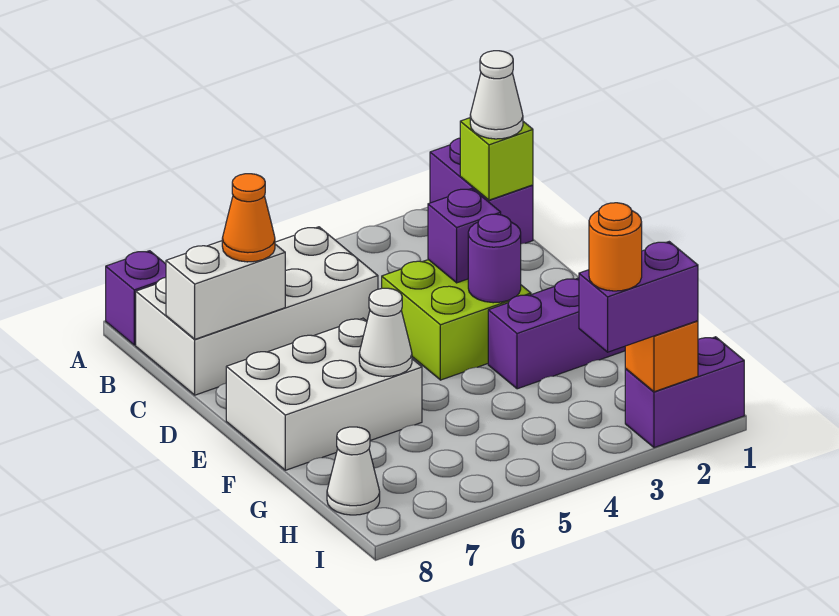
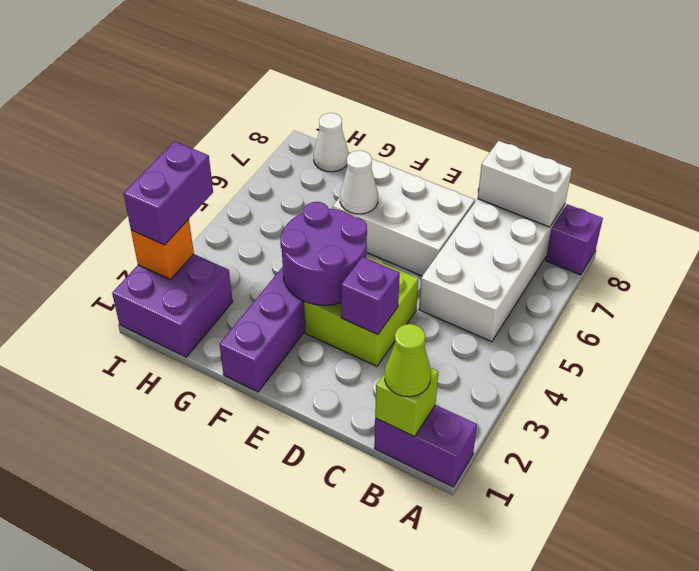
white 1x1 cone [470,51,523,139] -> lime 1x1 cone [385,324,431,397]
white 1x2 brick [166,241,285,339] -> white 1x2 brick turned to [478,141,572,227]
orange 1x1 cone [222,174,275,262] -> none
purple 1x1 round brick [468,214,521,303] -> purple 2x2 round brick [280,202,367,305]
white 2x3 brick [226,318,422,470] -> white 2x3 brick turned to [333,159,475,276]
purple 1x2 brick [625,337,744,448] -> purple 2x2 brick [112,254,233,357]
orange 1x1 round brick [589,203,642,291] -> none

